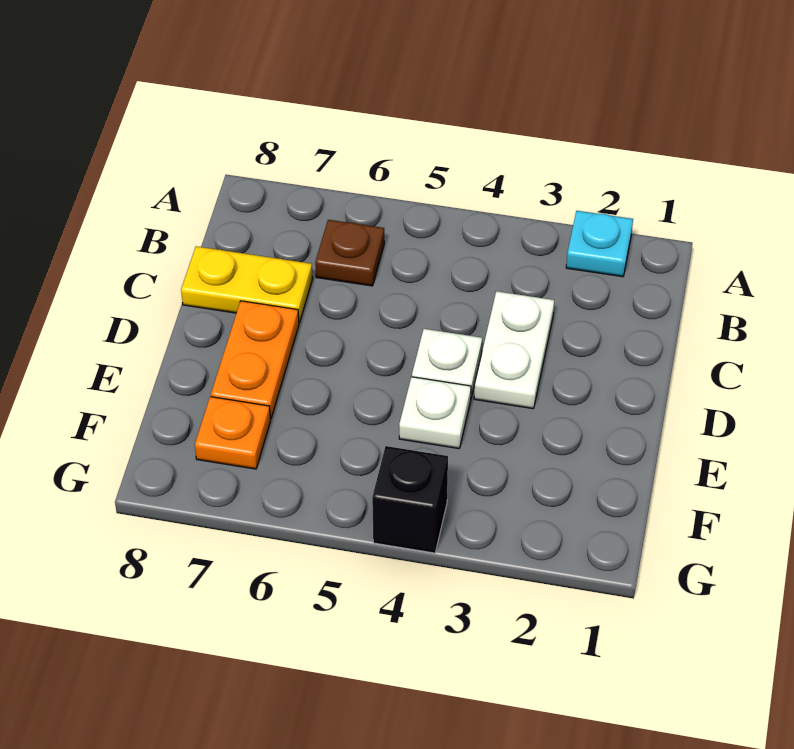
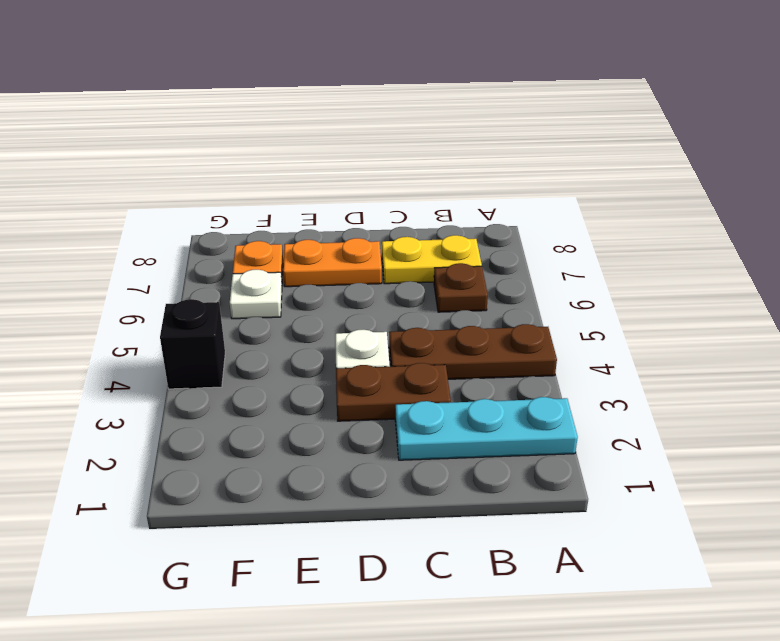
cyan 1x1 plate [566,211,633,277] -> cyan 1x3 plate [395,397,578,460]
none -> brown 1x3 plate [389,324,557,379]
white 1x2 plate [474,291,554,409] -> brown 1x2 plate [336,363,451,421]
yellow 1x2 plate [181,246,313,323] -> yellow 1x2 plate turned to [382,235,482,284]
white 1x1 plate [399,377,471,449] -> white 1x1 plate moved to [230,270,282,319]

